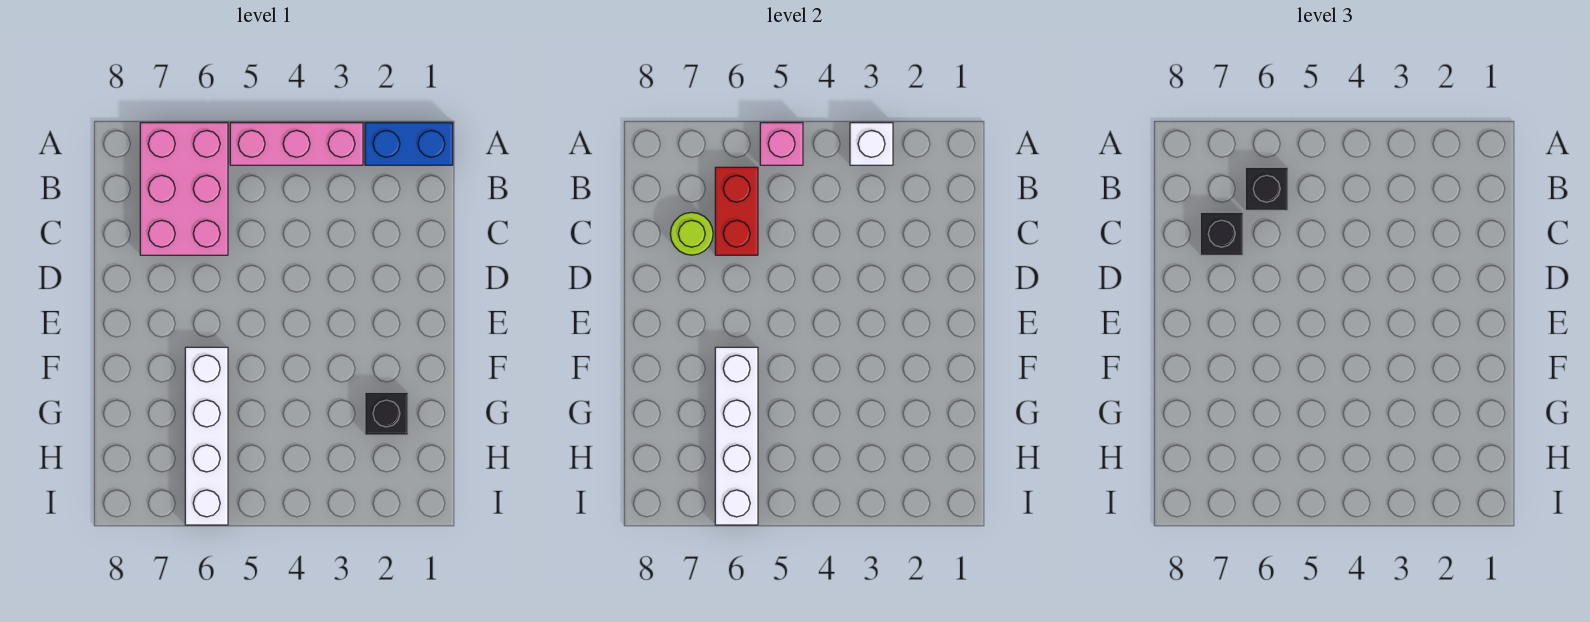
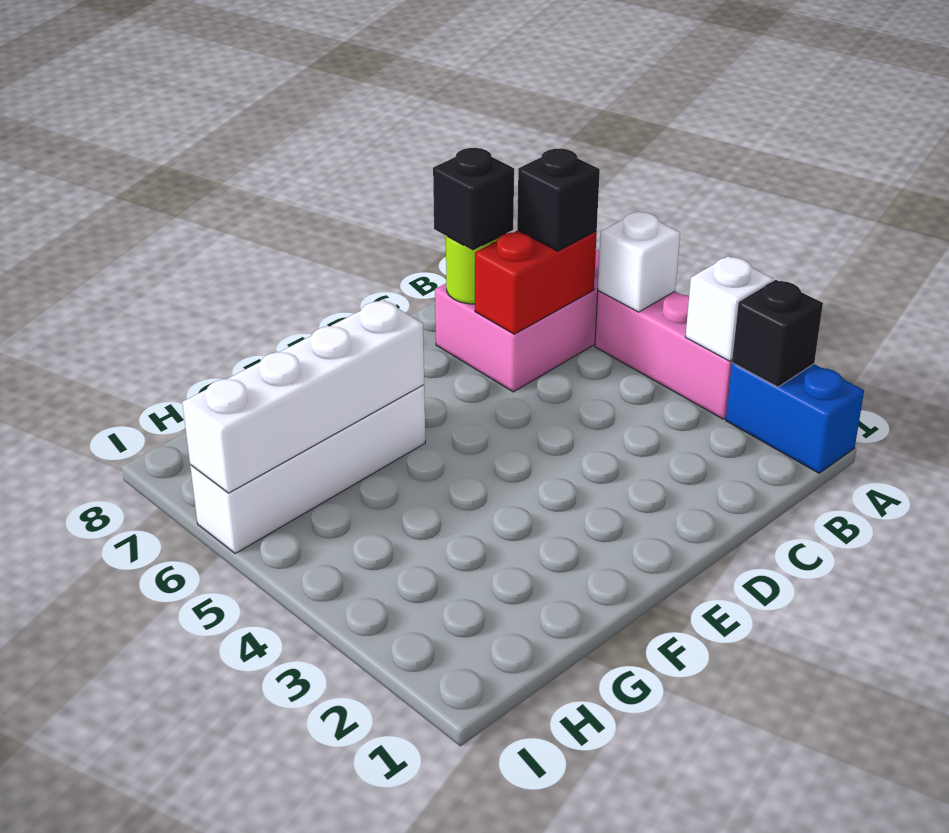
pink 1x1 brick [760,123,803,165] -> white 1x1 brick [598,212,680,312]
black 1x1 brick [365,392,408,435] -> black 1x1 brick moved to [732,280,823,387]

